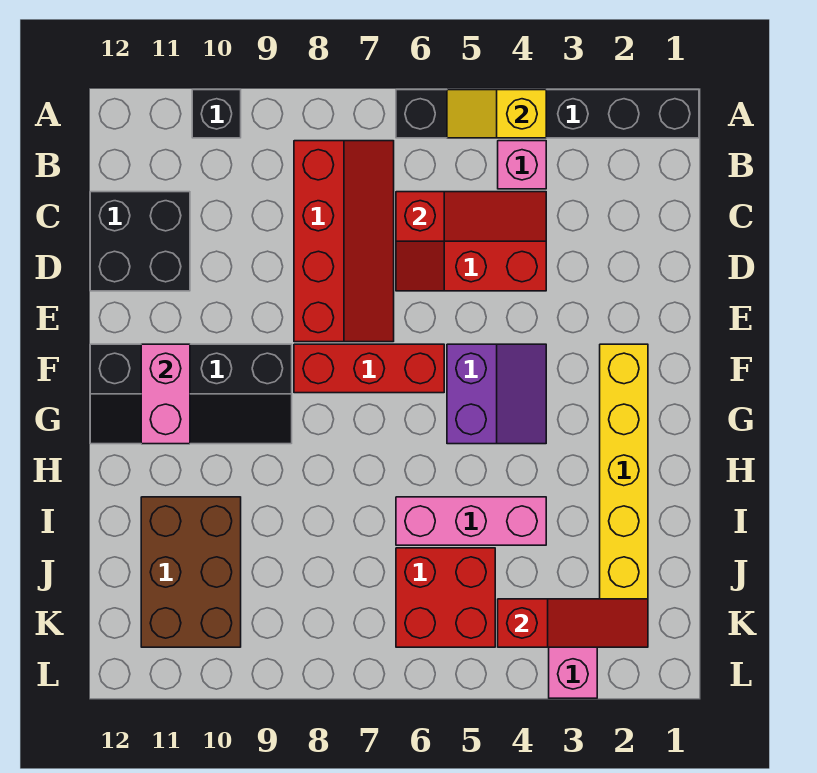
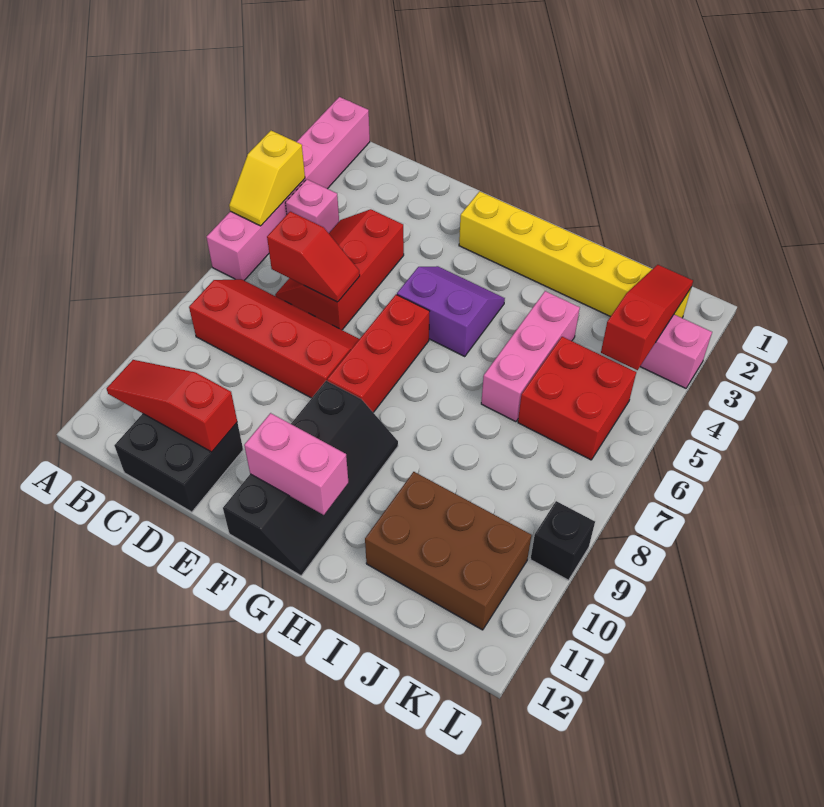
black 1x6 brick [396,90,699,138] -> pink 1x6 brick [206,97,370,281]
black 1x1 brick [192,90,241,138] -> black 1x1 brick moved to [530,501,595,580]
none -> red 1x3 slope [107,360,237,452]

